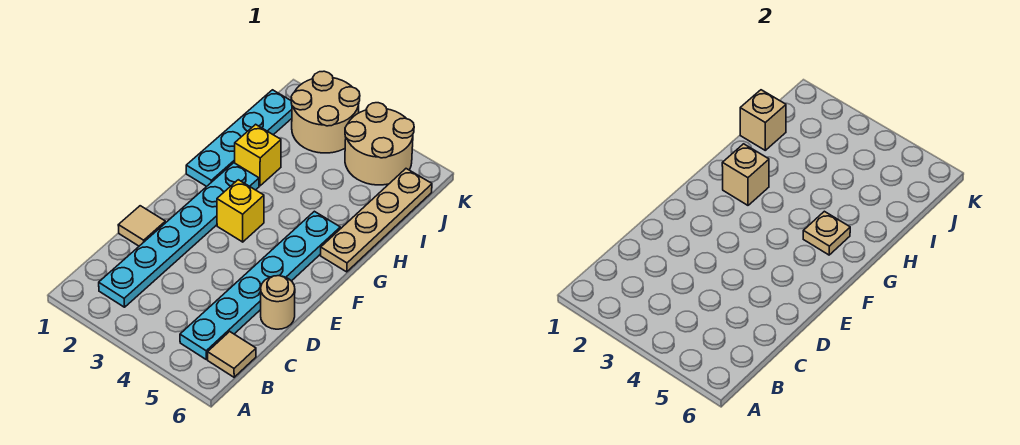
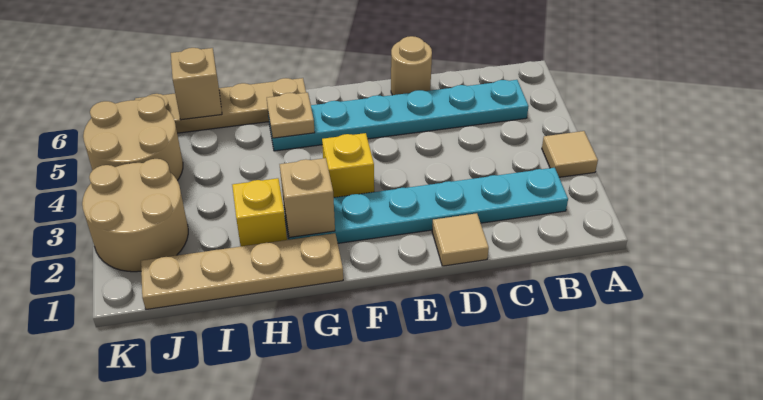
tan 1x1 tile [208,331,256,377] -> tan 1x1 tile moved to [542,131,598,177]
cyan 1x4 plate [186,90,292,186] -> tan 1x4 plate [141,233,343,309]
tan 1x1 brick [740,90,786,150] -> tan 1x1 brick moved to [171,48,222,120]

